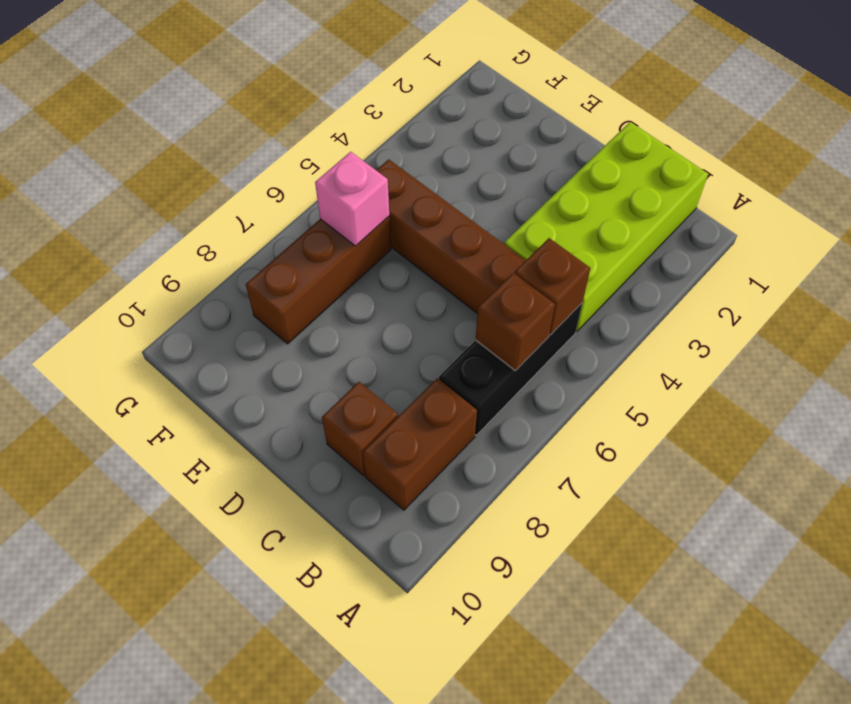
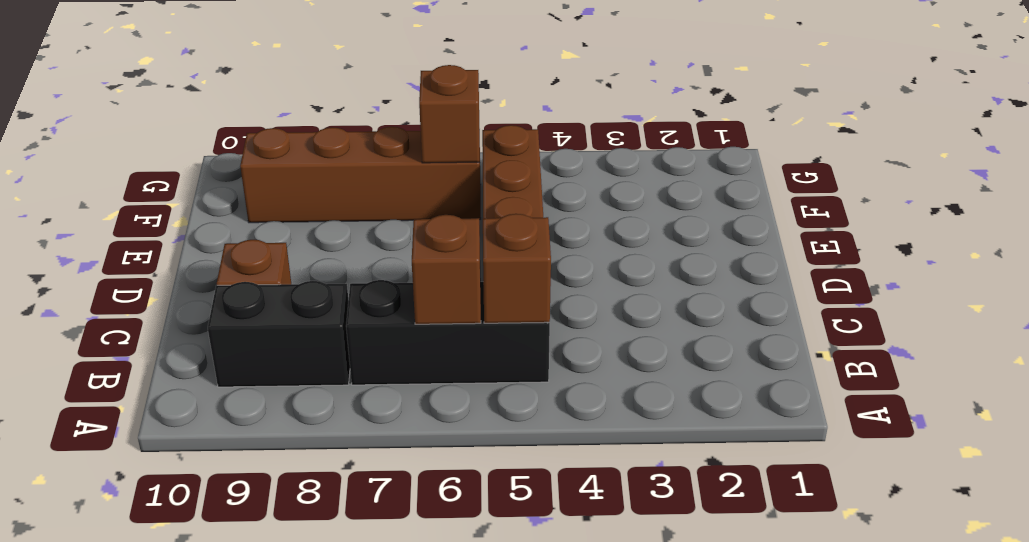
lime 2x4 brick [504,122,708,331] -> none
brown 1x2 brick [363,378,477,510] -> black 1x2 brick [208,281,350,387]
brown 1x3 brick [246,217,391,344] -> brown 1x4 brick [240,127,481,223]
pink 1x1 brick [315,152,389,246] -> brown 1x1 brick [419,65,480,163]

